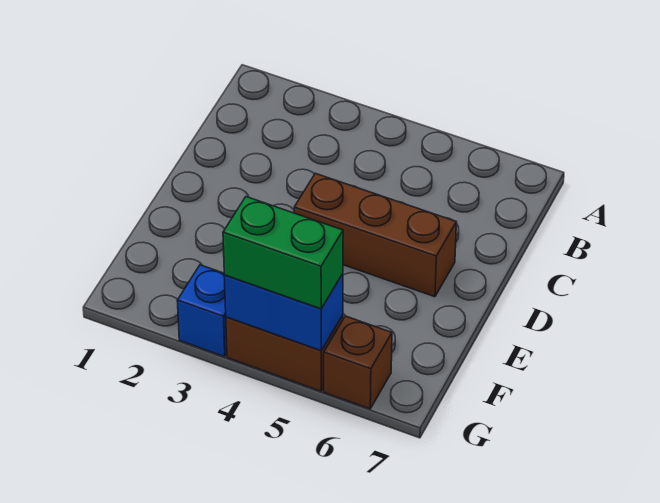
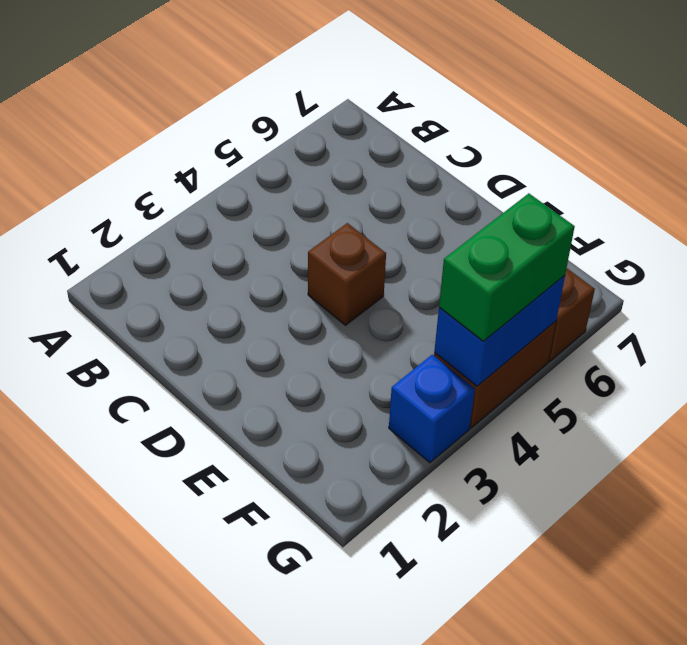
brown 1x3 brick [294,173,456,297] -> brown 1x1 brick [308,223,386,325]

